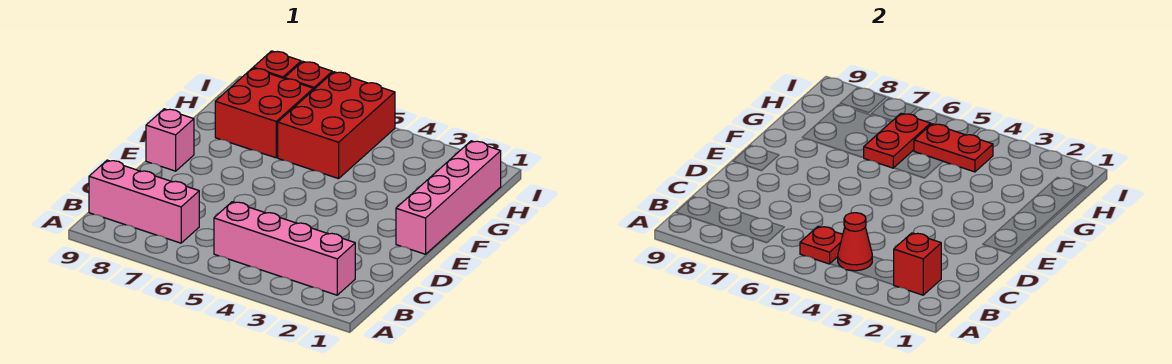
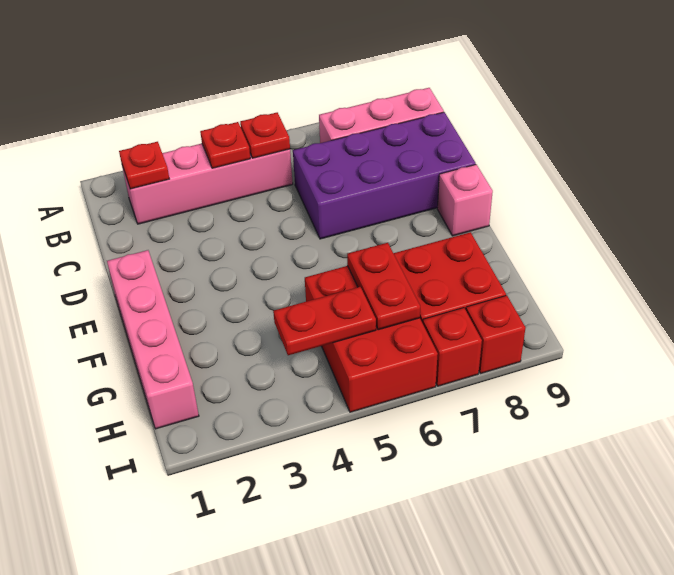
red 1x1 brick [894,233,941,295] -> red 1x1 plate [119,142,169,189]
red 1x1 cone [838,213,872,271] -> red 1x1 plate [200,122,250,168]
none -> purple 2x4 brick [293,112,476,239]

